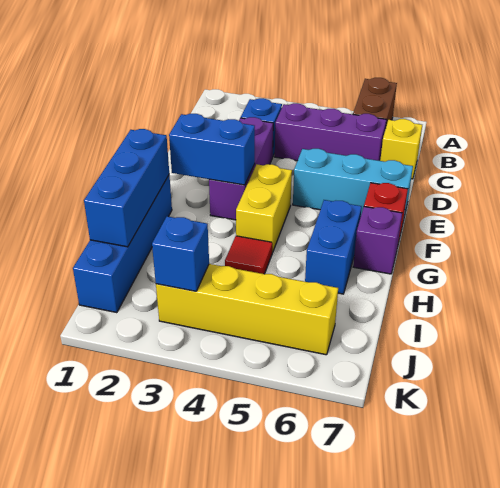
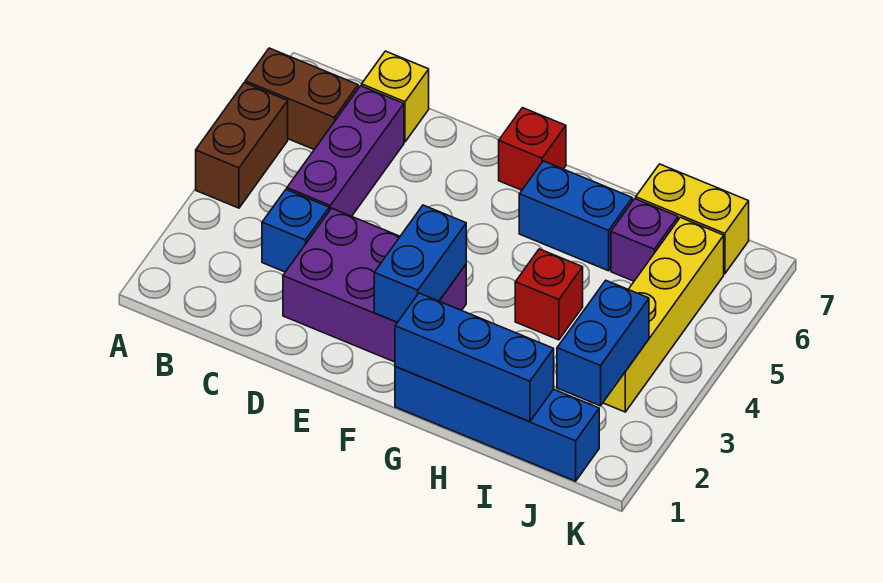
none -> brown 1x2 brick [196,83,288,208]
purple 1x3 brick [209,117,273,220] -> purple 2x3 brick [283,208,466,362]
cyan 1x3 brick [293,149,413,221] -> none
yellow 1x2 brick [236,164,292,252] -> yellow 1x2 brick moved to [636,164,749,274]
purple 1x1 brick [353,207,402,274] -> purple 1x1 brick moved to [611,199,678,281]
red 1x1 tile [225,236,272,274] -> red 1x1 brick [515,249,583,340]
blue 1x1 brick [152,216,209,291] -> blue 1x2 brick [557,281,649,406]

